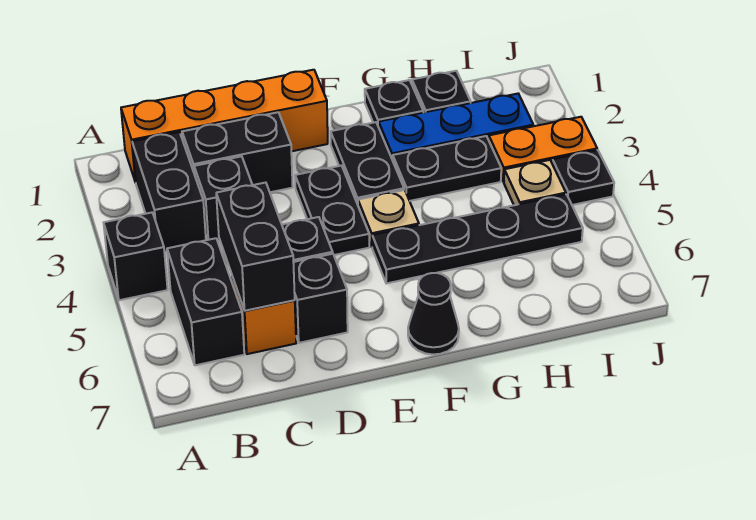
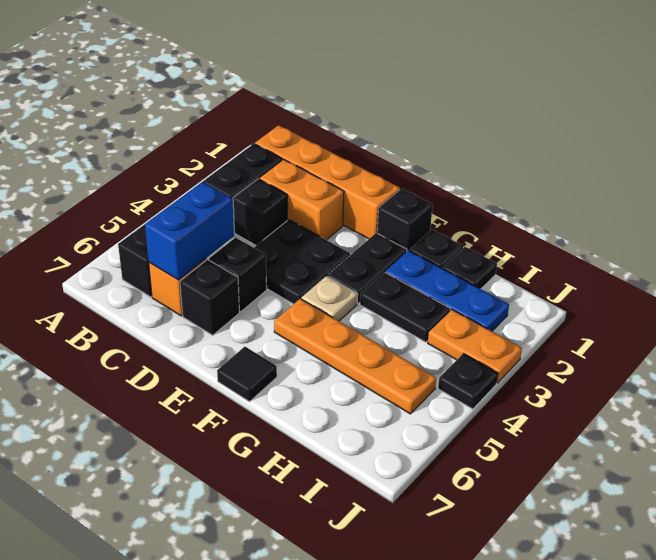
black 1x1 brick [104,213,168,300] -> black 1x1 brick moved to [377,189,433,251]
black 1x2 brick [182,112,293,192] -> orange 1x2 brick [259,159,344,240]
black 1x2 brick [216,183,295,311] -> blue 1x2 brick [145,182,234,280]
black 1x2 plate [295,166,369,255] -> black 2x2 plate [254,220,350,304]
black 1x4 plate [372,194,583,284] -> orange 1x4 plate [274,299,436,414]
black 1x1 cone [408,273,459,354] -> black 1x1 tile [217,347,277,402]
tan 1x1 plate [504,160,566,205] -> none

